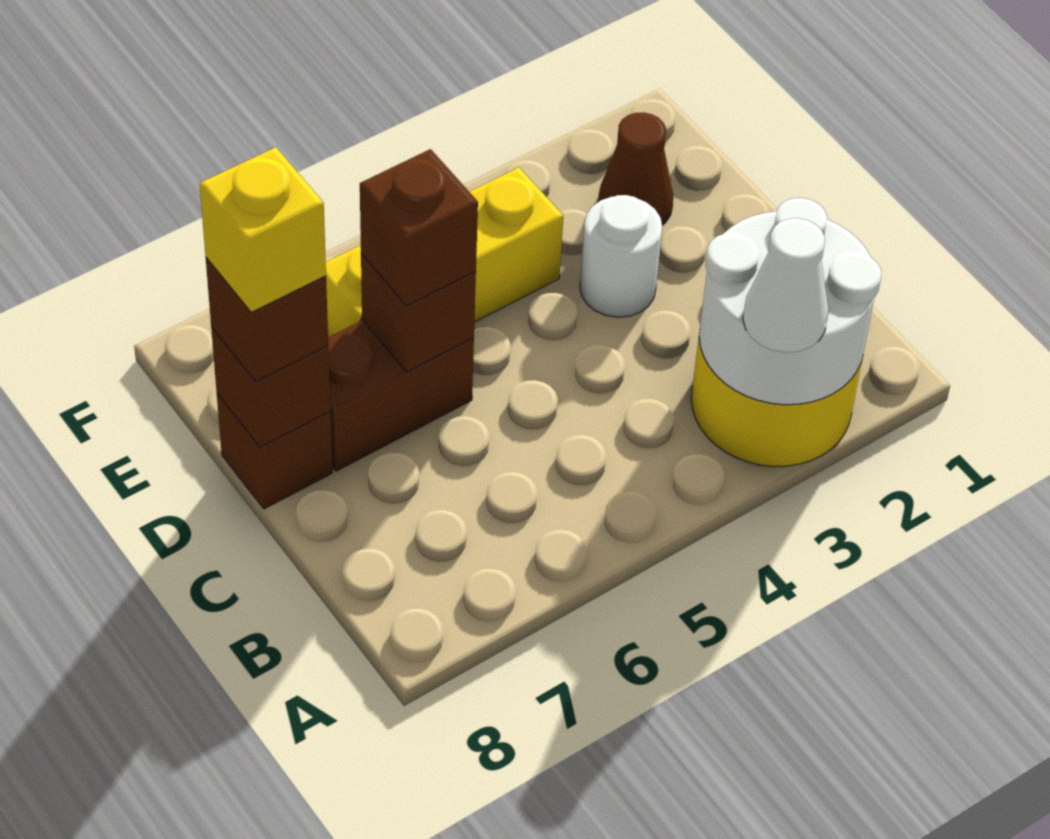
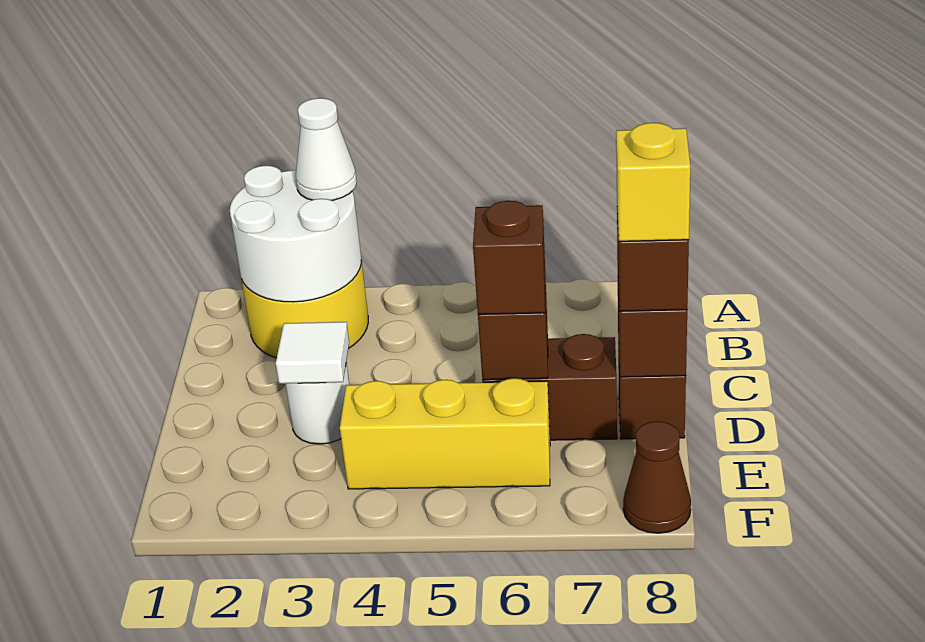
none -> white 1x1 tile [276,322,349,384]
brown 1x1 cone [598,112,673,225] -> brown 1x1 cone moved to [623,421,691,533]

